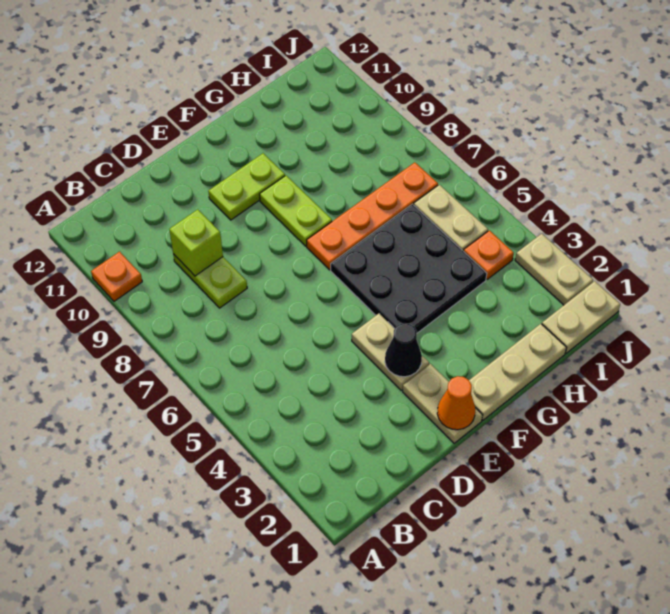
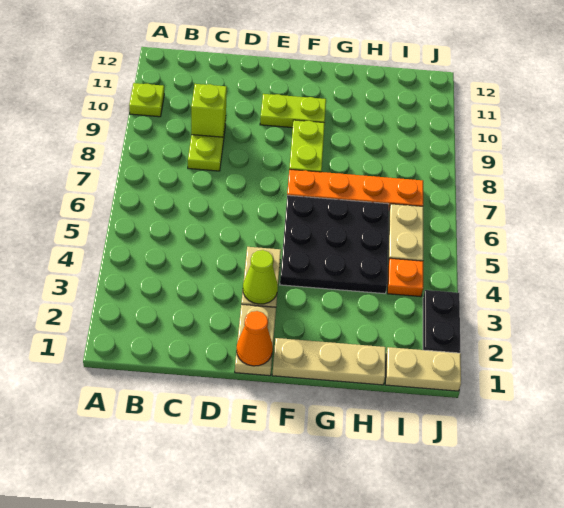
orange 1x1 plate [91,252,142,301] -> lime 1x1 plate [129,83,164,117]
black 1x1 cone [385,323,422,377] -> lime 1x1 cone [243,250,278,304]
tan 1x2 plate [515,234,593,305] -> black 1x2 plate [423,290,461,353]

